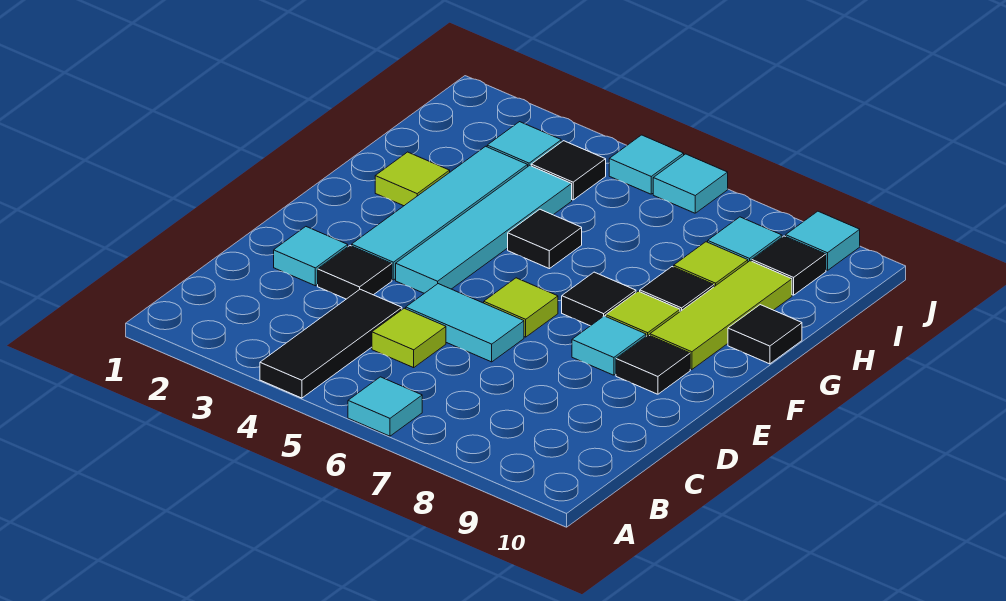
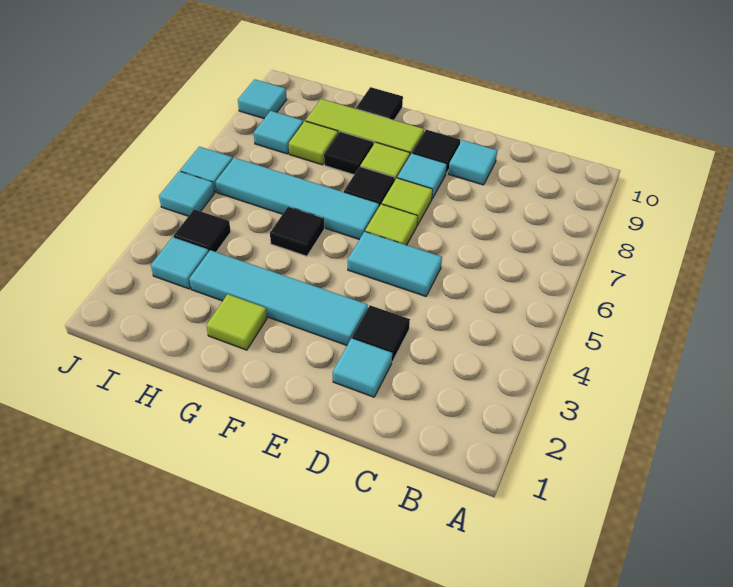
black 1x3 tile [260,289,402,398] -> none
cyan 1x1 tile [348,377,422,436] -> cyan 1x1 tile moved to [448,140,497,185]
lime 1x1 tile [372,308,446,368] -> lime 1x1 tile moved to [382,178,433,225]
cyan 1x2 tile [406,284,524,362] -> cyan 1x2 tile turned to [348,232,442,296]
cyan 1x4 tile [396,165,572,293] -> cyan 1x4 tile moved to [216,158,379,239]
black 1x1 tile [752,236,826,295] -> none

